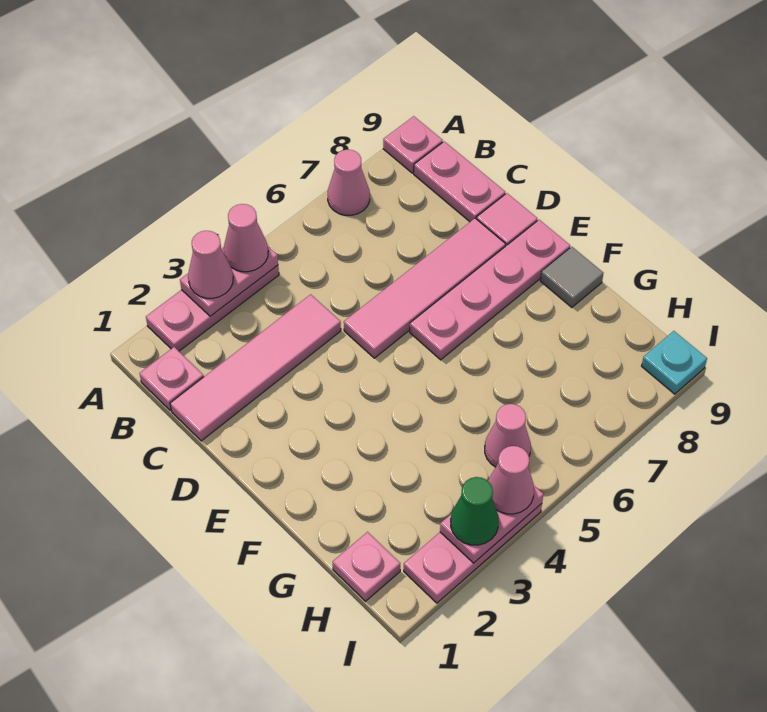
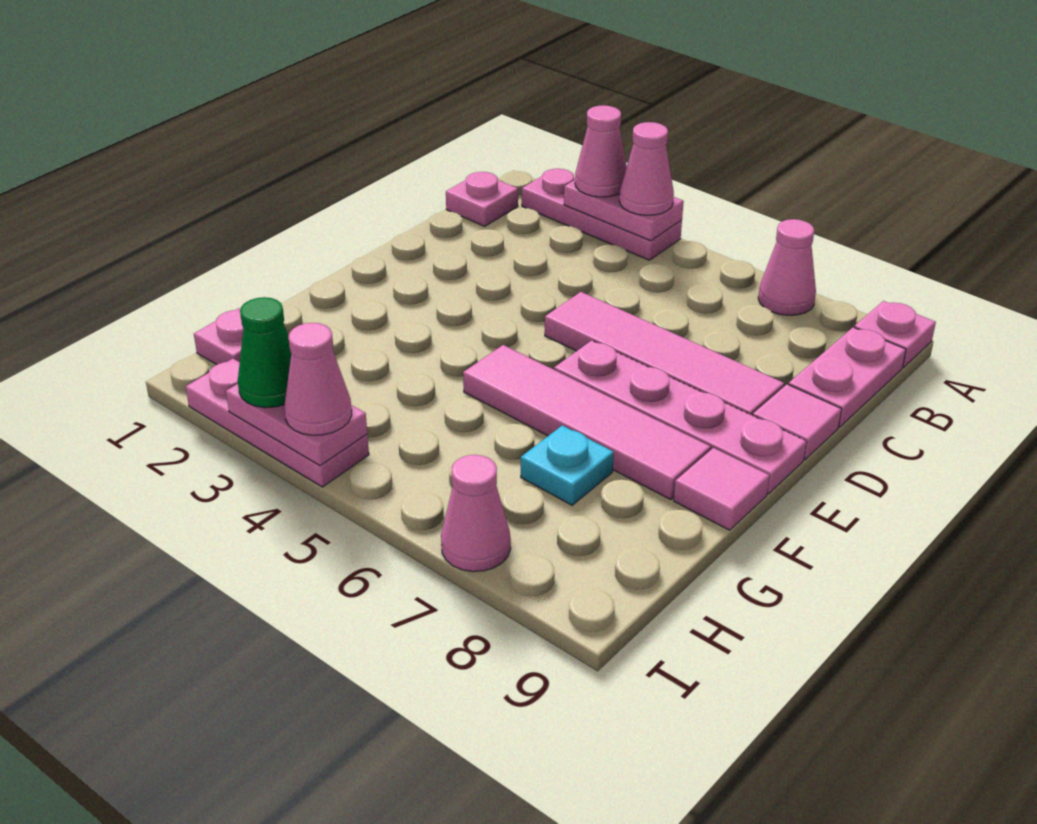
pink 1x4 tile [170,294,341,441] -> pink 1x4 tile moved to [463,345,711,500]
grey 1x1 tile [540,247,603,308] -> pink 1x1 tile [674,448,769,530]
pink 1x1 cone [485,404,531,467] -> pink 1x1 cone moved to [441,455,511,572]
cyan 1x1 plate [642,331,707,394] -> cyan 1x1 plate moved to [521,425,614,505]

